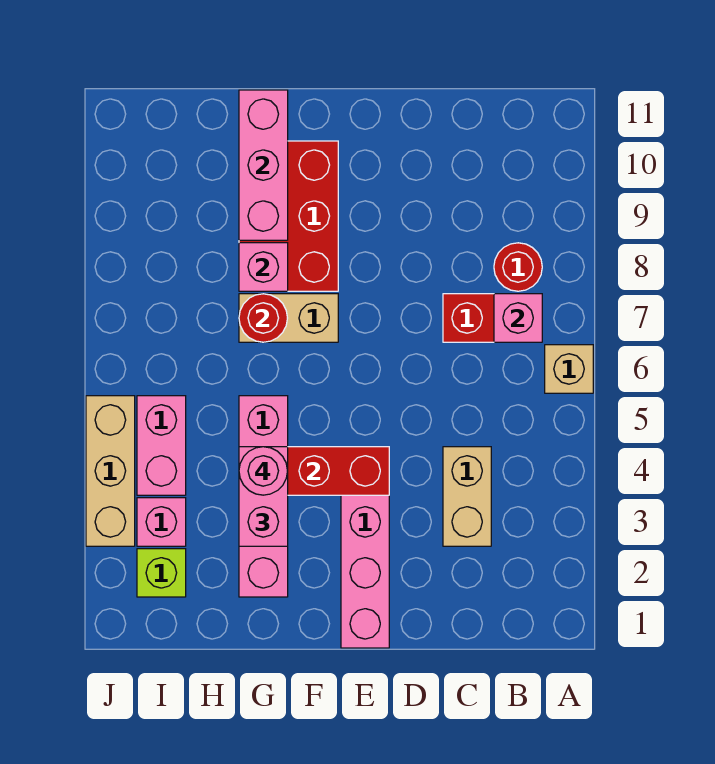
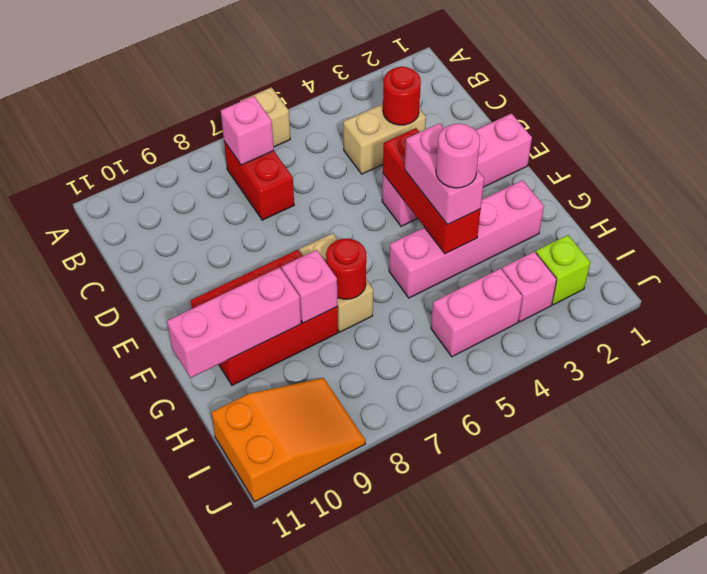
red 1x1 round brick [494,243,542,291] -> red 1x1 round brick moved to [383,66,421,125]
pink 1x2 brick [239,447,288,546] -> pink 1x2 brick turned to [405,123,484,225]
none -> orange 2x3 slope [211,378,365,502]
tan 1x3 brick [86,396,135,546] -> none

